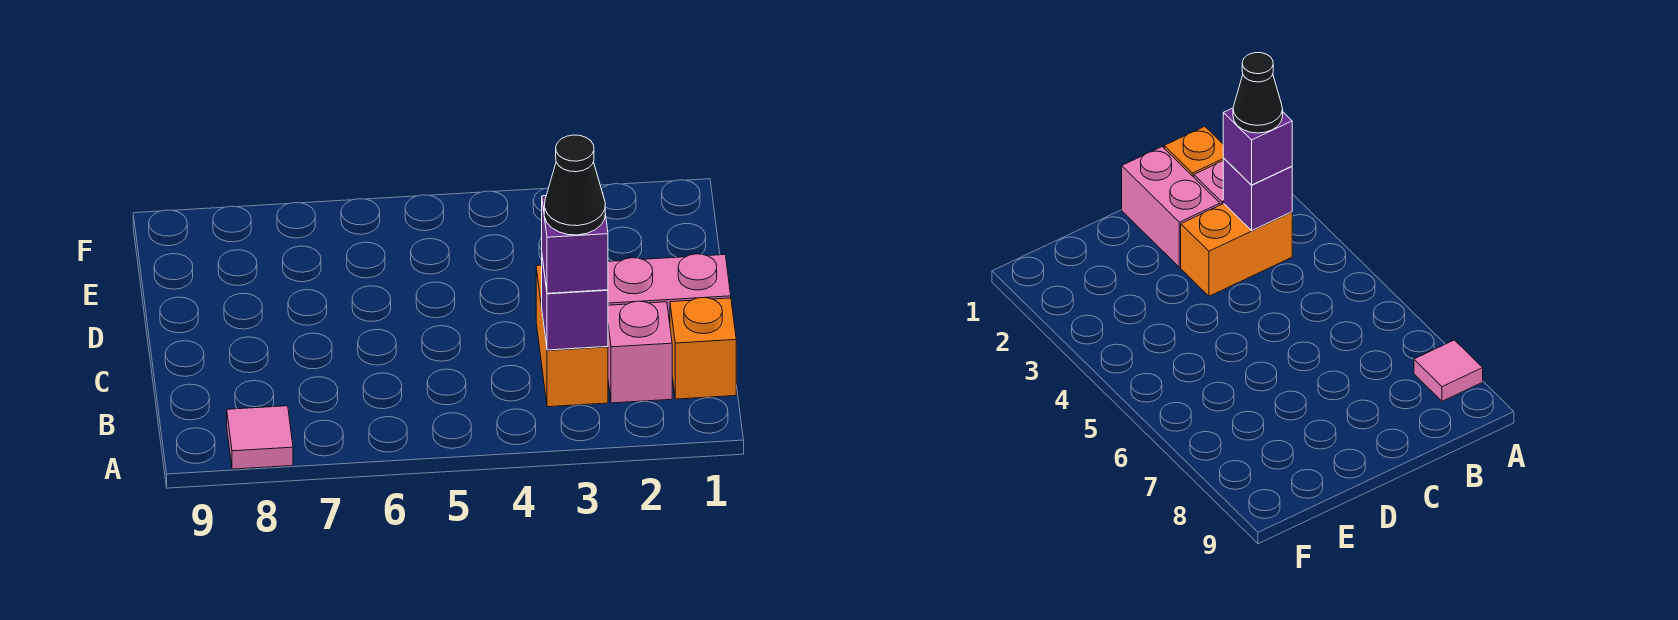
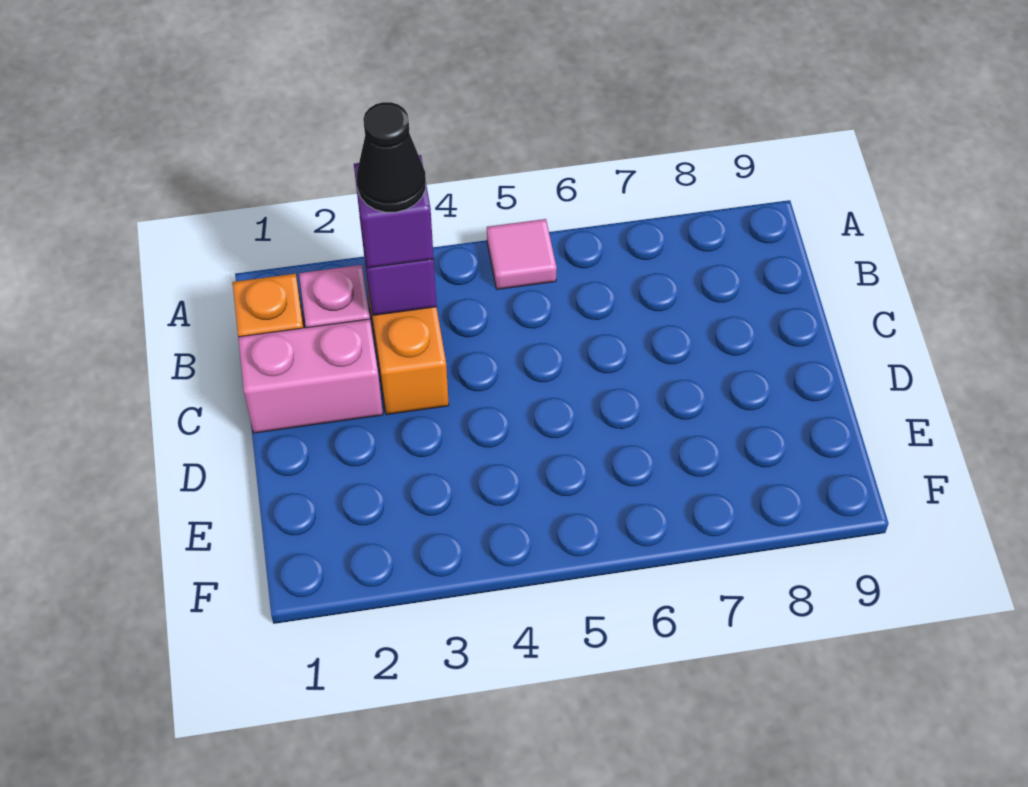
pink 1x1 tile [227,406,293,469] -> pink 1x1 tile moved to [487,219,557,289]

